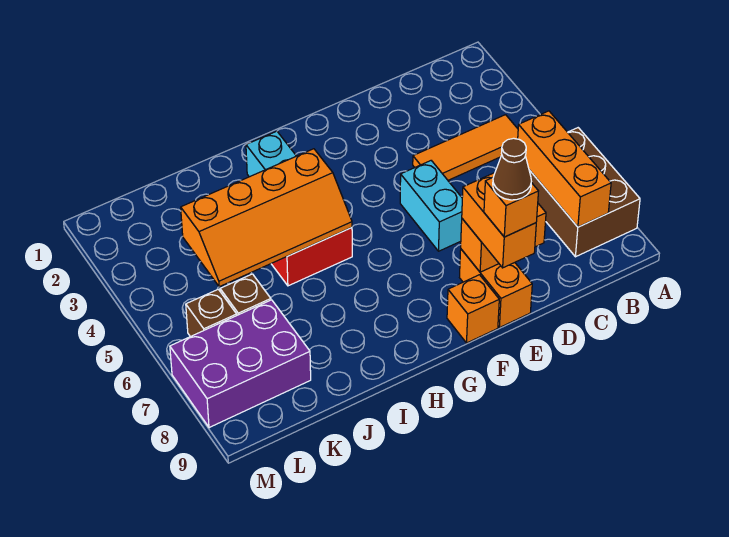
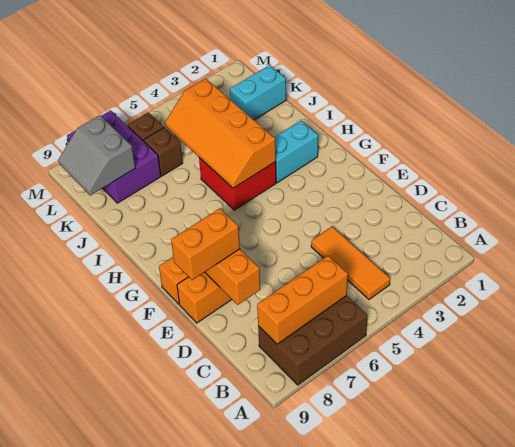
cyan 1x2 brick [400,161,462,251] -> cyan 1x2 brick moved to [230,65,286,120]
orange 1x1 brick [484,178,538,237] -> none
brown 1x1 cone [493,138,531,200] -> none
none -> grey 2x2 slope [58,115,135,195]

